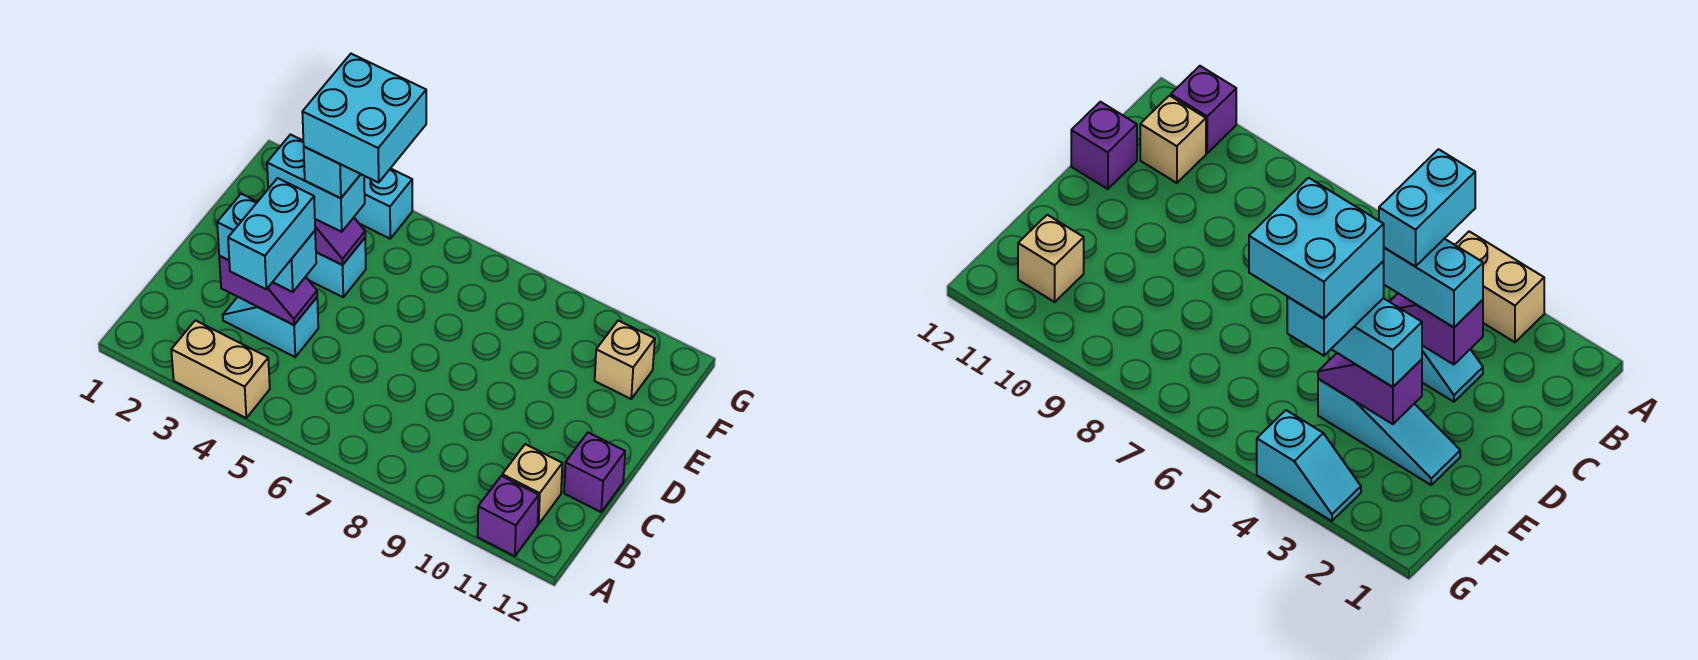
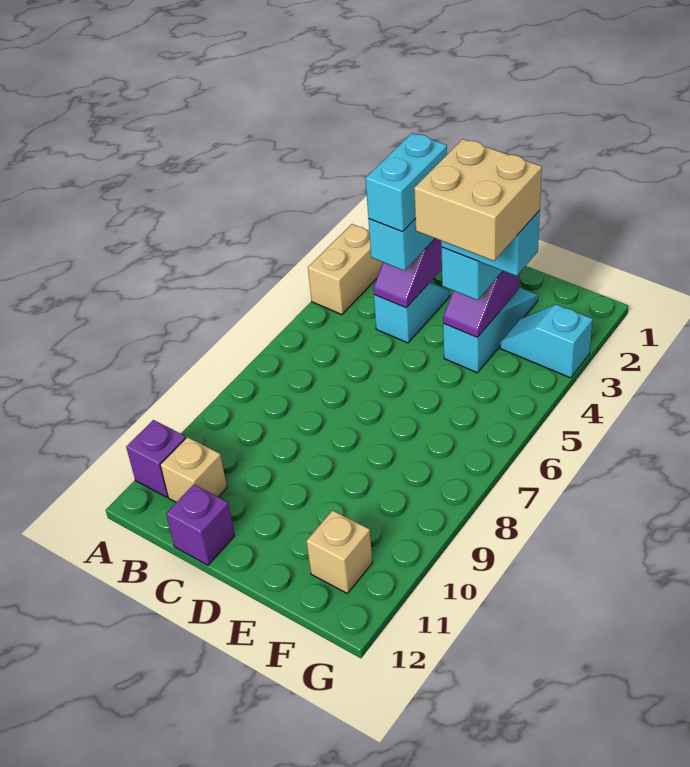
cyan 1x2 brick [228,178,315,289] -> cyan 1x2 brick turned to [366,133,447,232]
cyan 2x2 brick [302,54,426,183] -> tan 2x2 brick [414,139,542,261]
cyan 1x2 slope [354,169,412,239] -> cyan 1x2 slope turned to [500,304,593,378]

